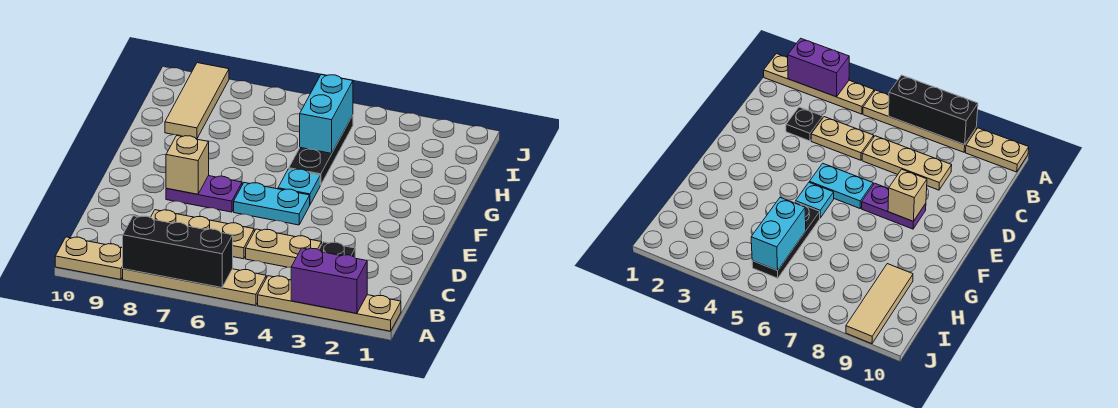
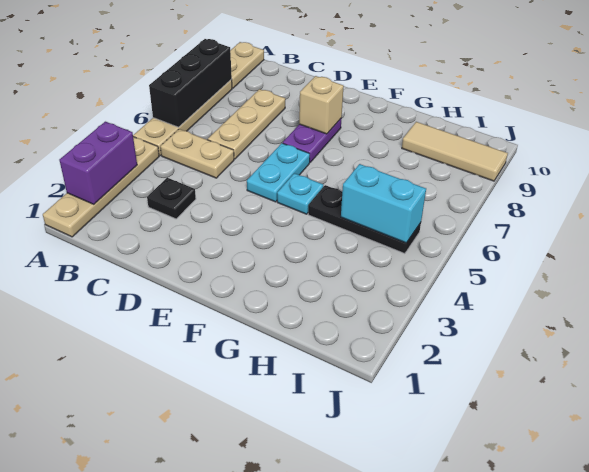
tan 1x2 plate [246,229,322,267] -> tan 1x2 plate turned to [160,129,234,178]

